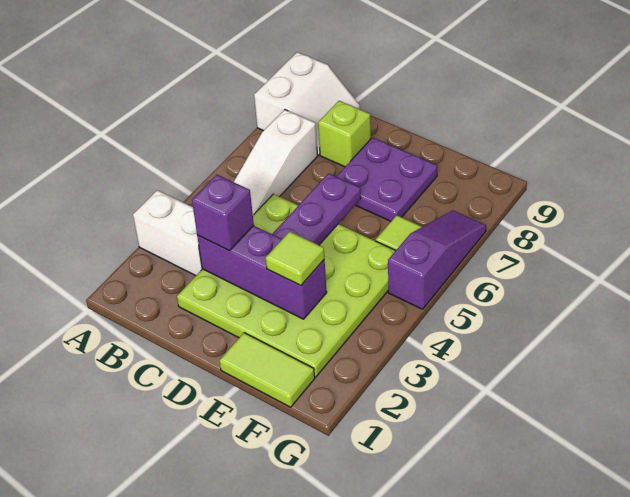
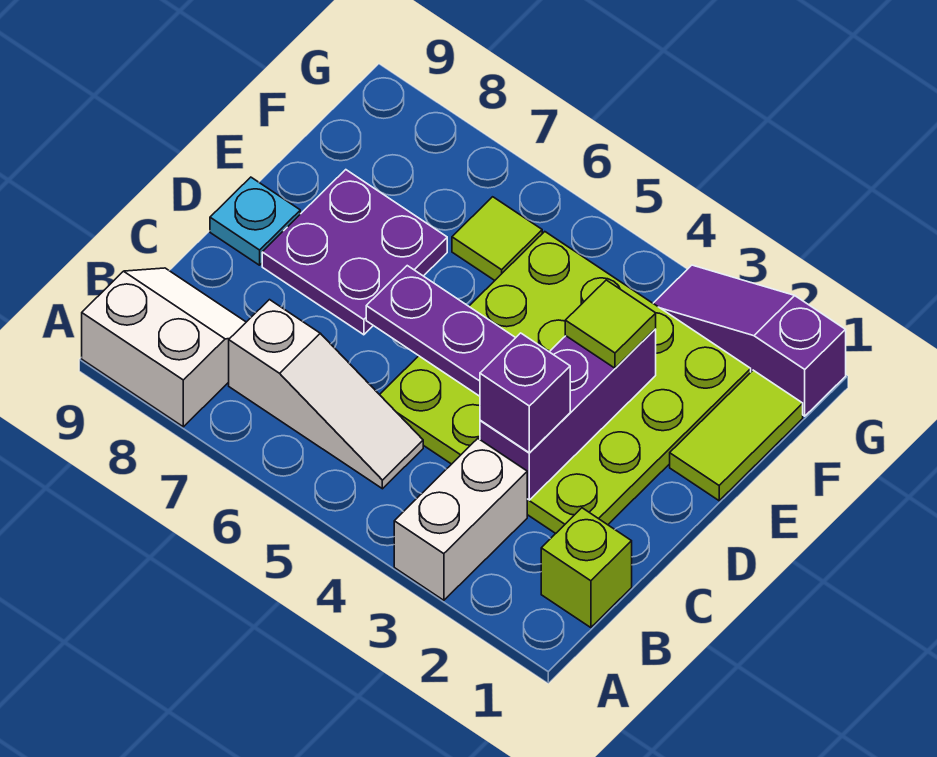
lime 1x1 brick [318,101,371,167] -> lime 1x1 brick moved to [541,508,632,628]
none -> cyan 1x1 plate [210,177,300,265]
purple 1x3 slope [388,210,486,309] -> purple 1x3 slope moved to [653,265,846,416]

